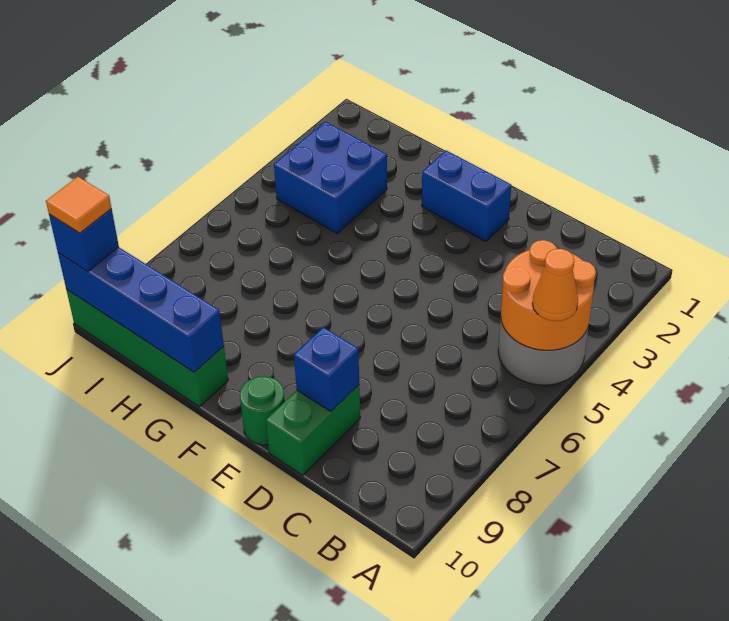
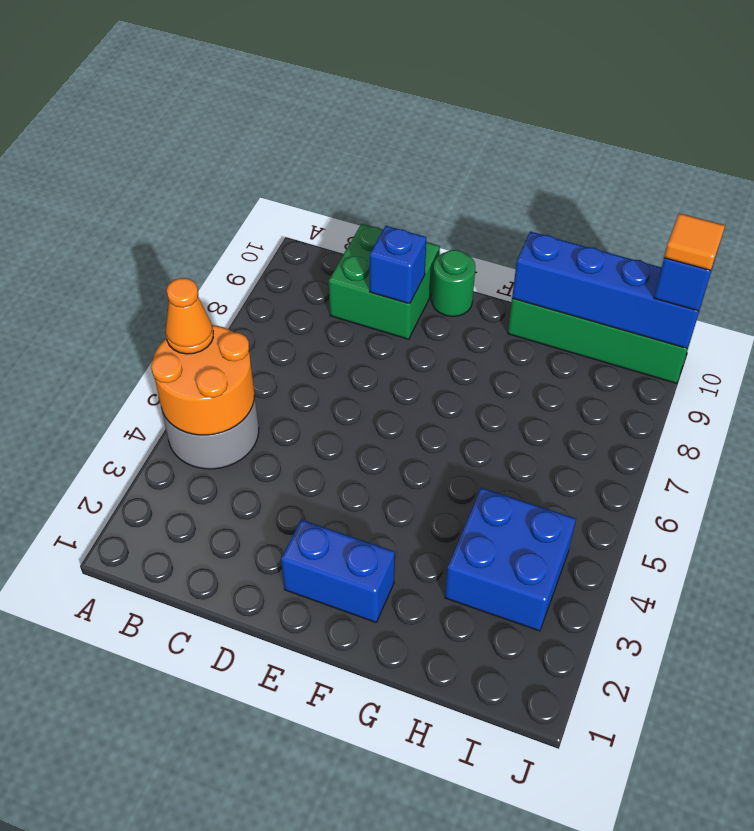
green 1x2 brick [266,385,360,475] -> green 2x2 brick [329,224,440,339]

